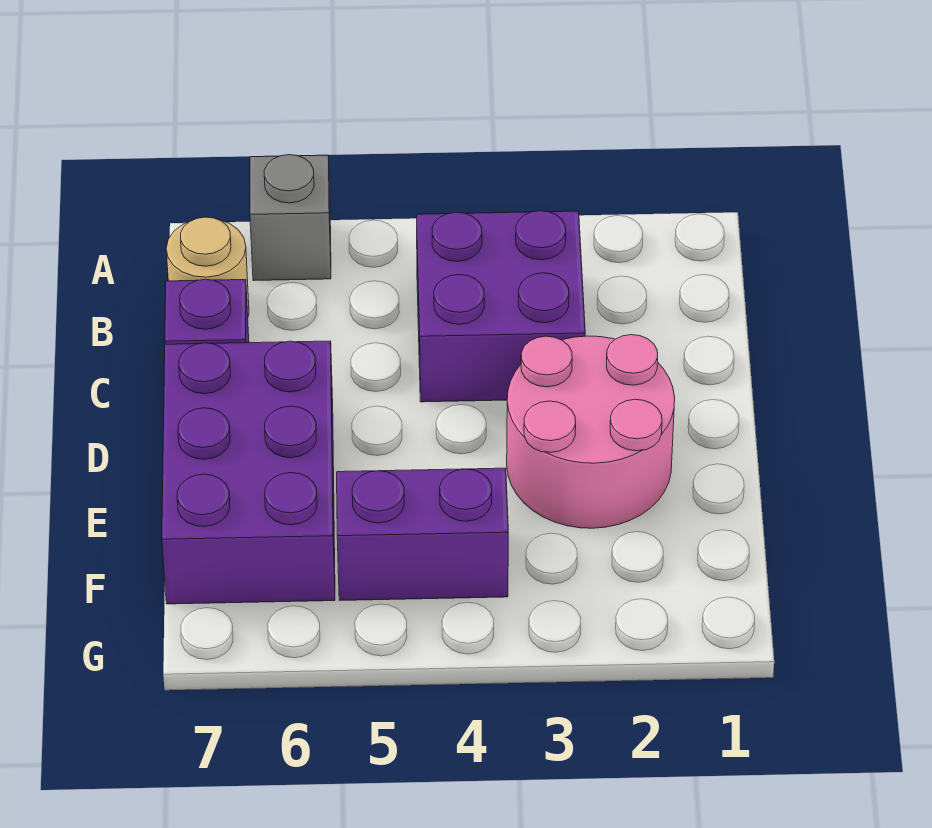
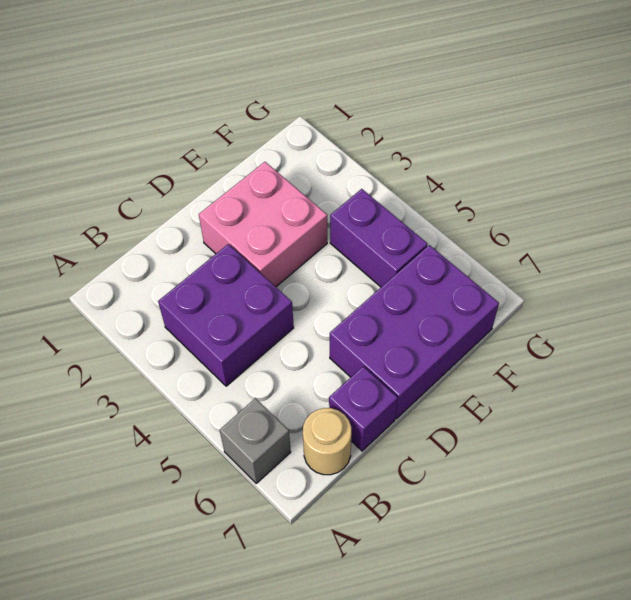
pink 2x2 round brick [507,335,675,528] -> pink 2x2 brick [199,162,327,287]

